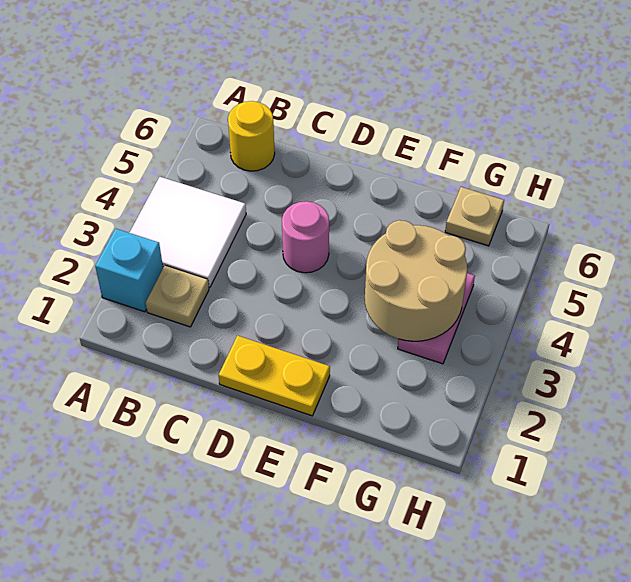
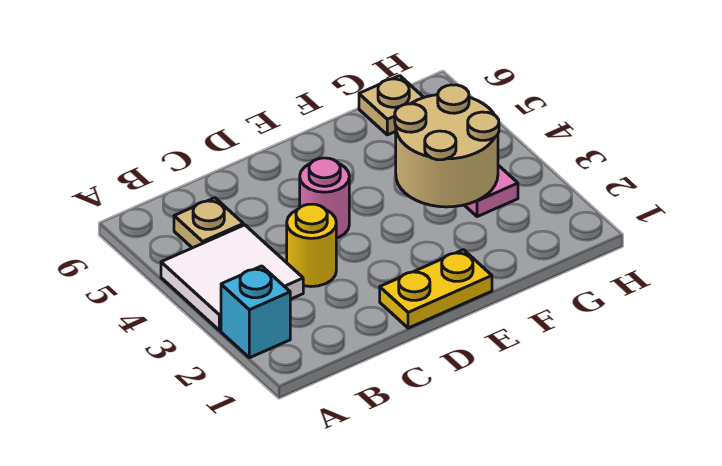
tan 1x1 plate [146,266,209,327] -> tan 1x1 plate moved to [174,198,243,248]
yellow 1x1 round brick [228,101,275,171] -> yellow 1x1 round brick moved to [287,204,336,287]

